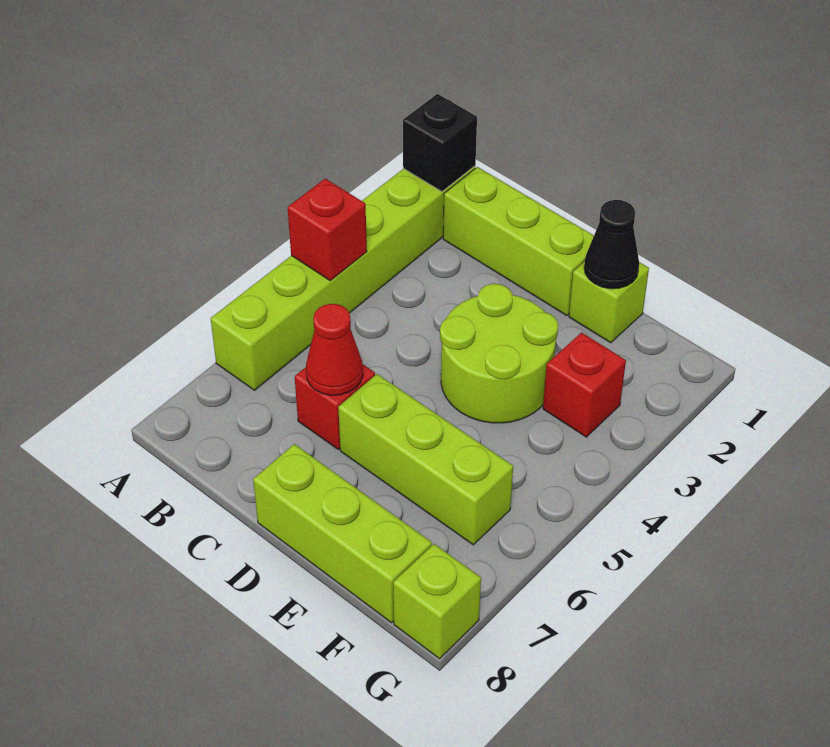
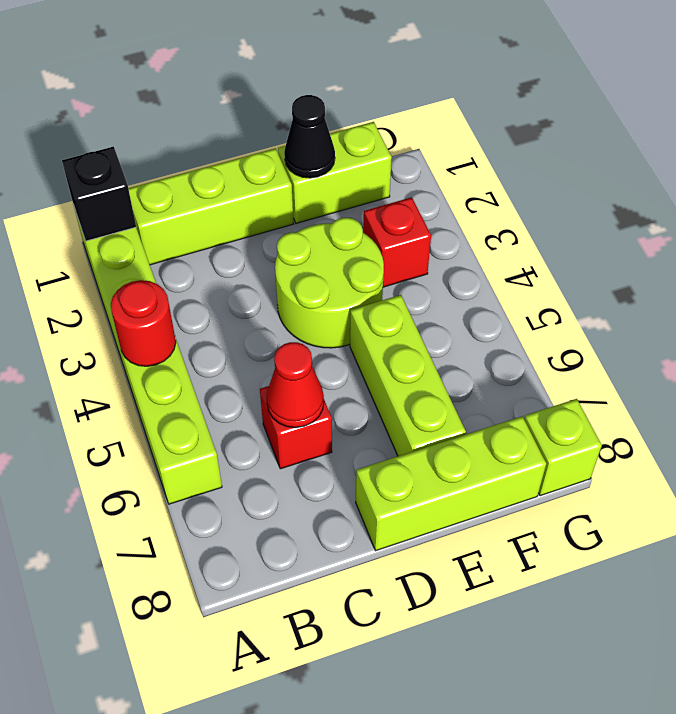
red 1x1 brick [288,179,367,280] -> red 1x1 round brick [111,280,176,366]
lime 1x3 brick [338,374,513,545] -> lime 1x3 brick turned to [350,295,466,456]
lime 1x1 brick [569,261,649,343] -> lime 1x2 brick [278,122,392,223]

